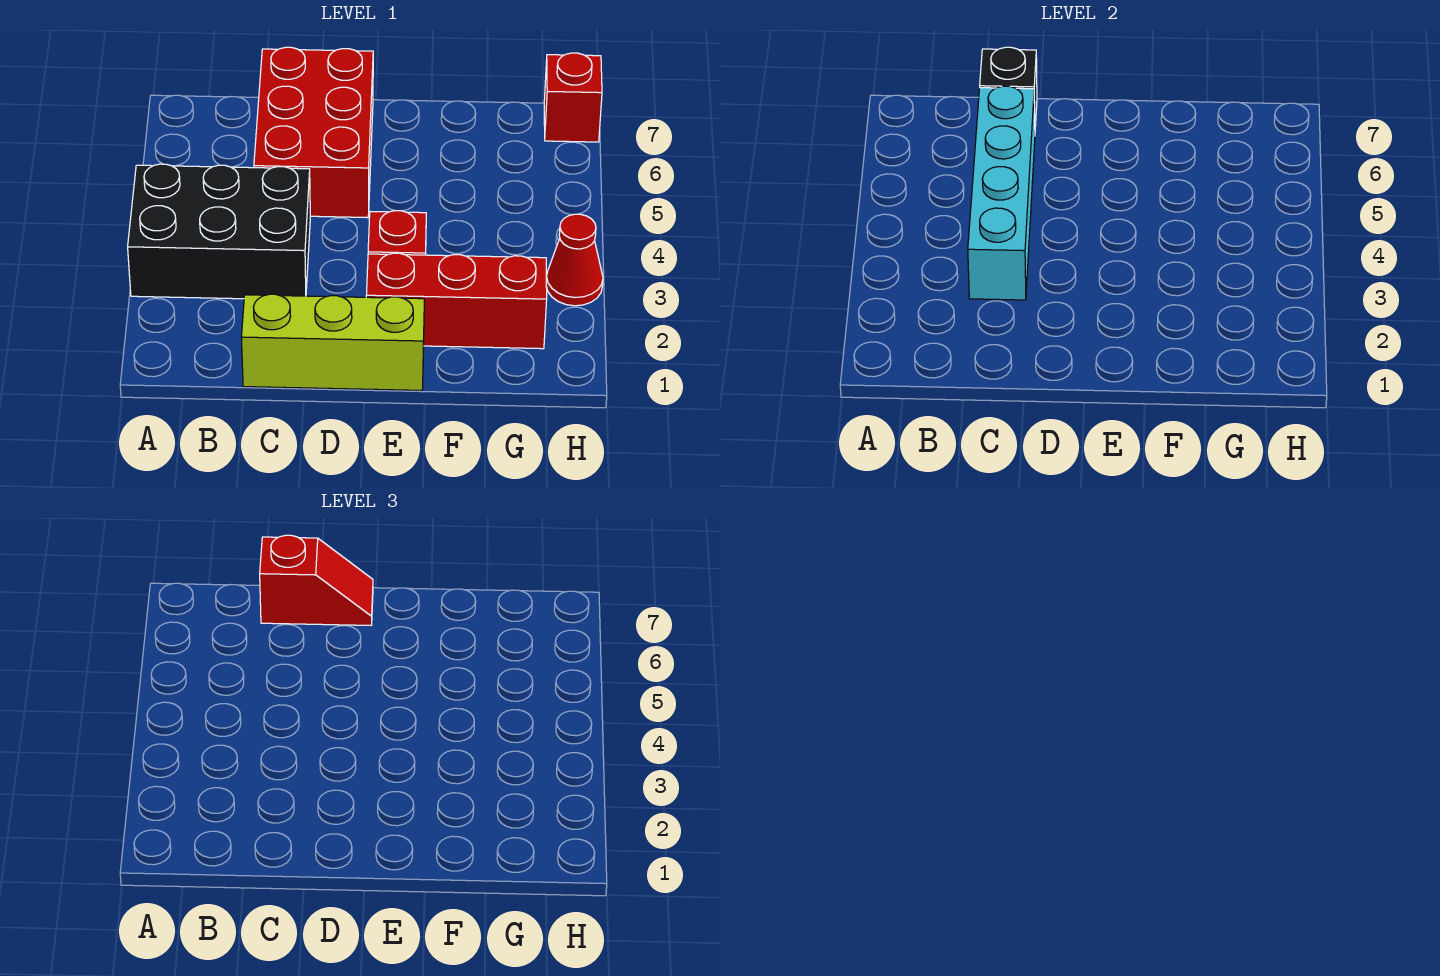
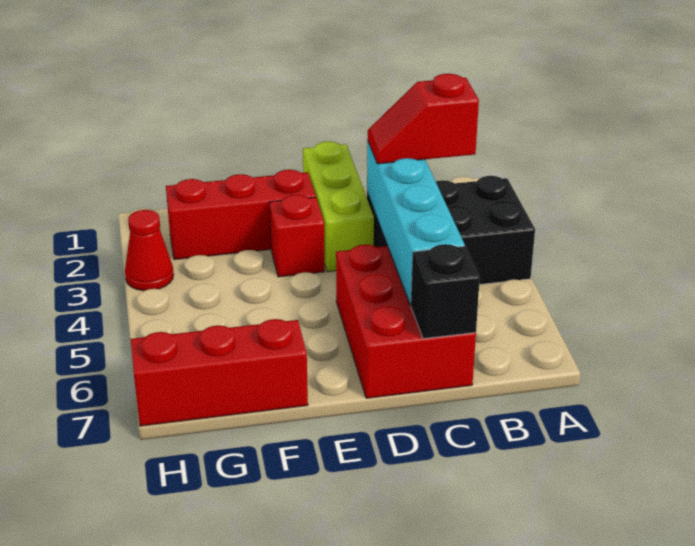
lime 1x3 brick [241,294,424,390] -> lime 1x3 brick turned to [303,142,374,272]
red 1x2 slope [260,535,373,625] -> red 1x2 slope moved to [368,74,479,164]
red 1x1 brick [544,53,602,142] -> red 1x3 brick [130,319,308,426]

